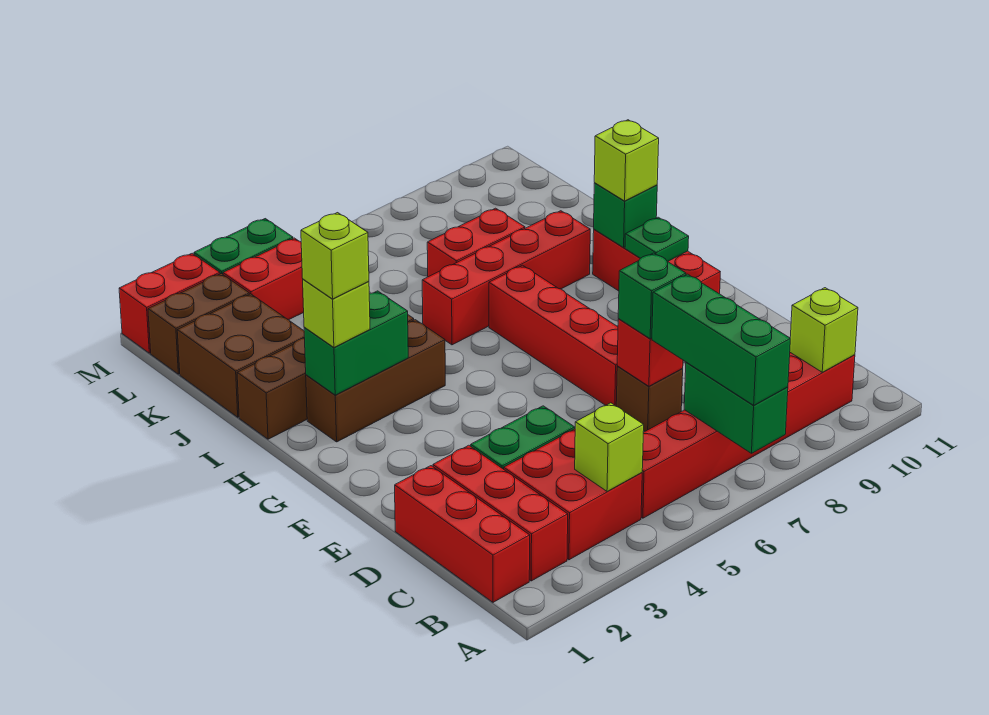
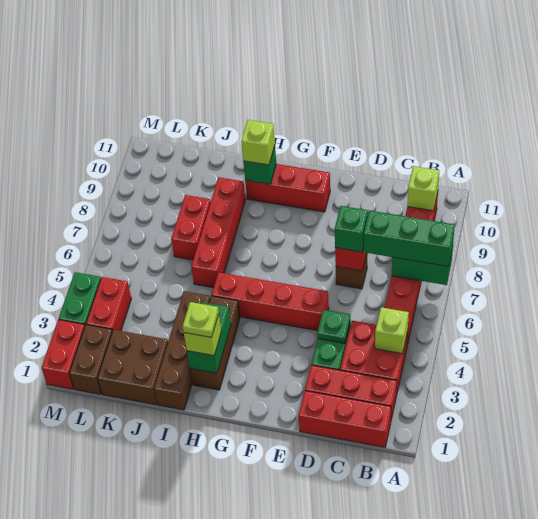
red 1x4 brick [489,265,618,406] -> red 1x4 brick moved to [212,272,329,331]
green 1x1 plate [625,217,689,262] -> green 1x1 plate moved to [317,310,350,343]
lime 1x1 brick [301,213,369,299] -> lime 1x1 plate [183,302,219,337]

